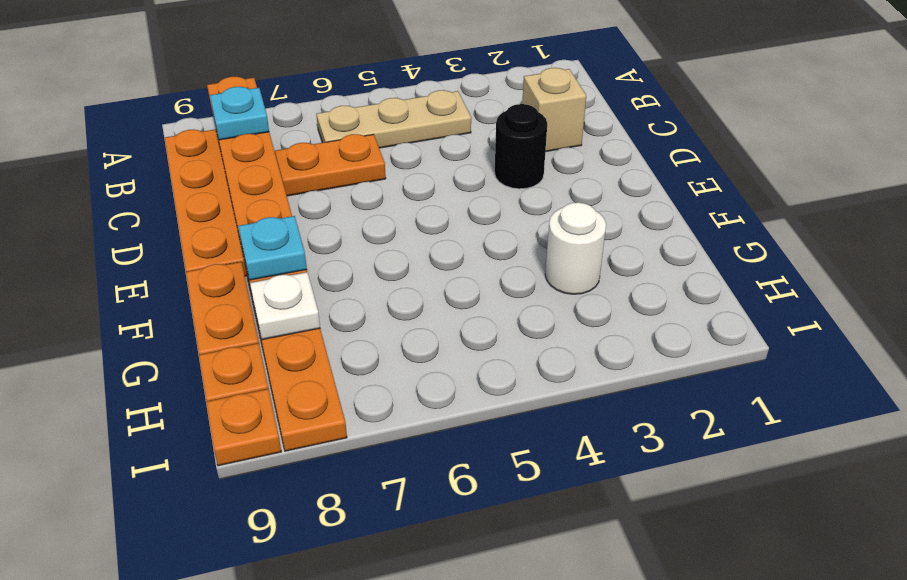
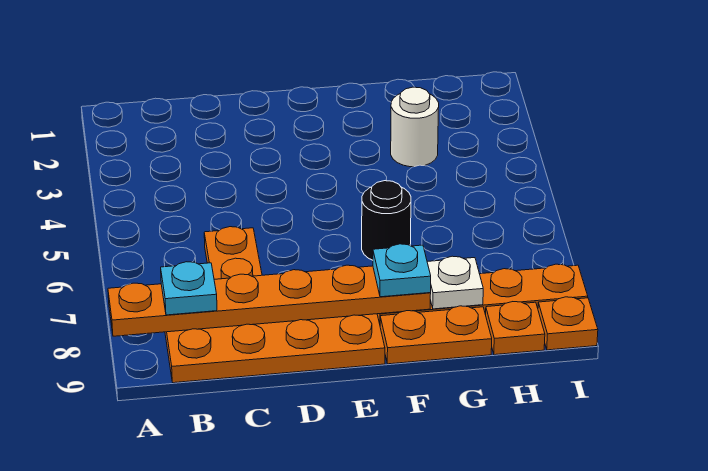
tan 1x3 plate [316,90,471,148] -> none
tan 1x1 brick [522,68,586,152] -> none
black 1x1 round brick [495,104,547,189] -> black 1x1 round brick moved to [362,181,411,260]

